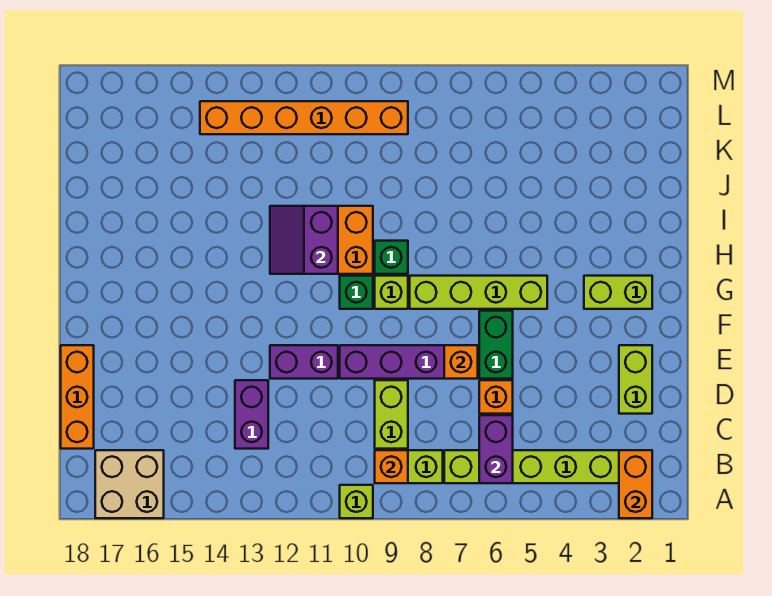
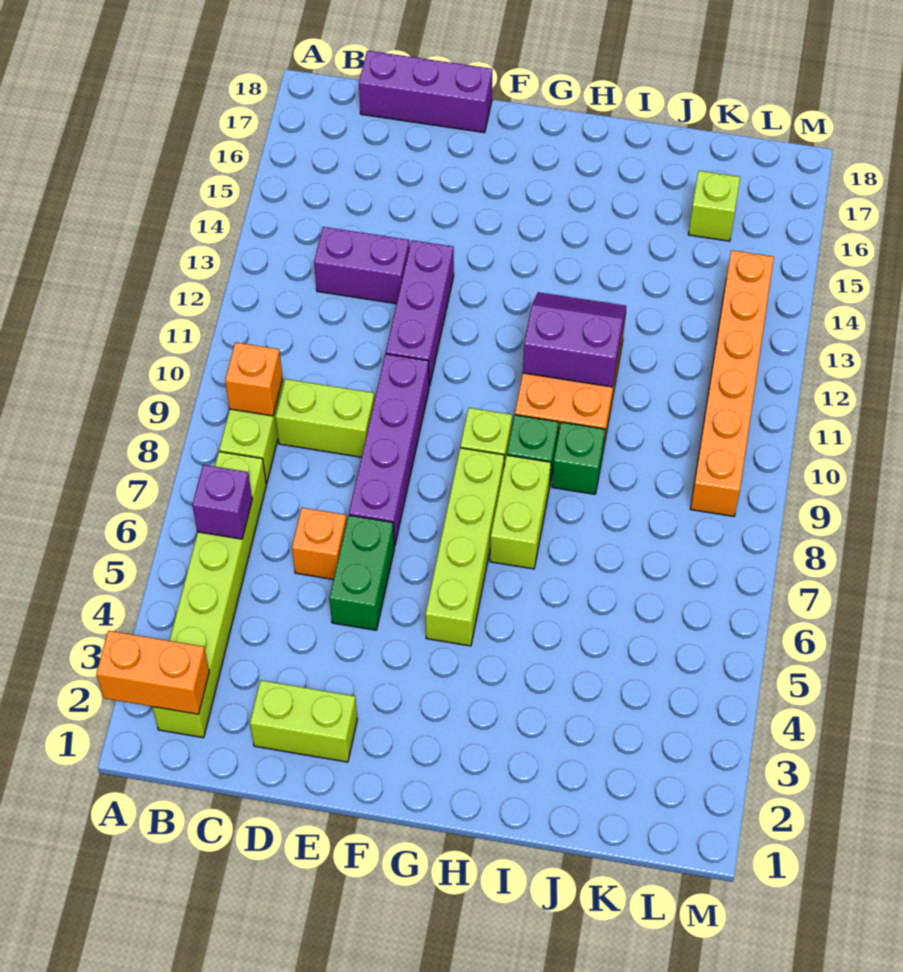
lime 1x1 brick [340,485,373,518] -> lime 1x1 brick moved to [688,171,740,241]
tan 2x2 brick [95,450,164,518] -> none
purple 1x2 brick [479,415,513,483] -> purple 1x1 brick [192,465,252,539]
orange 1x3 brick [61,345,94,449] -> purple 1x3 brick [359,51,492,133]
green 1x2 brick [479,311,513,379] -> green 1x2 brick turned to [329,515,394,630]
orange 1x1 brick [444,345,478,379] -> none
purple 1x2 brick [270,345,338,379] -> purple 1x3 brick [386,240,454,387]
lime 1x2 brick [584,276,652,309] -> lime 1x2 brick moved to [490,455,551,569]
green 1x1 brick [340,276,373,309] -> green 1x1 brick moved to [552,422,605,494]

